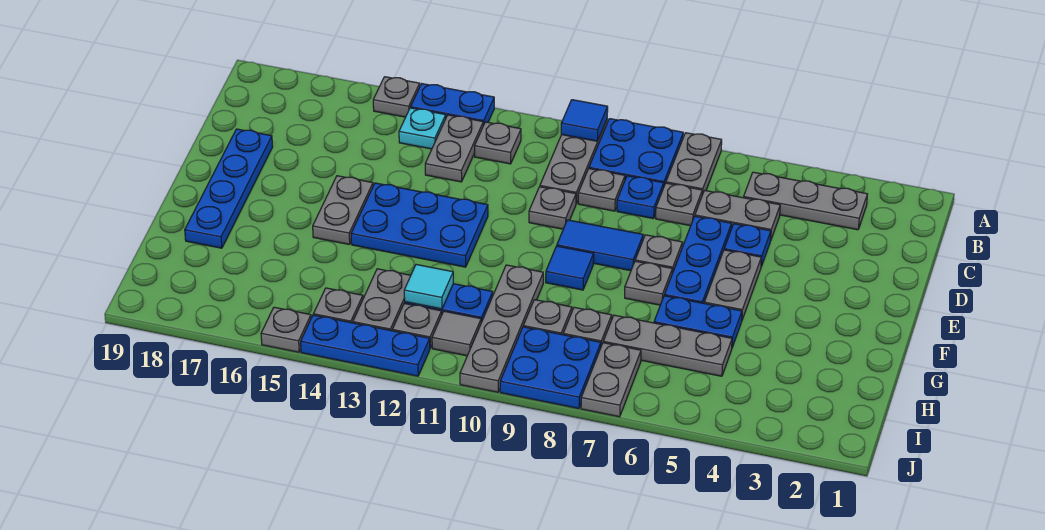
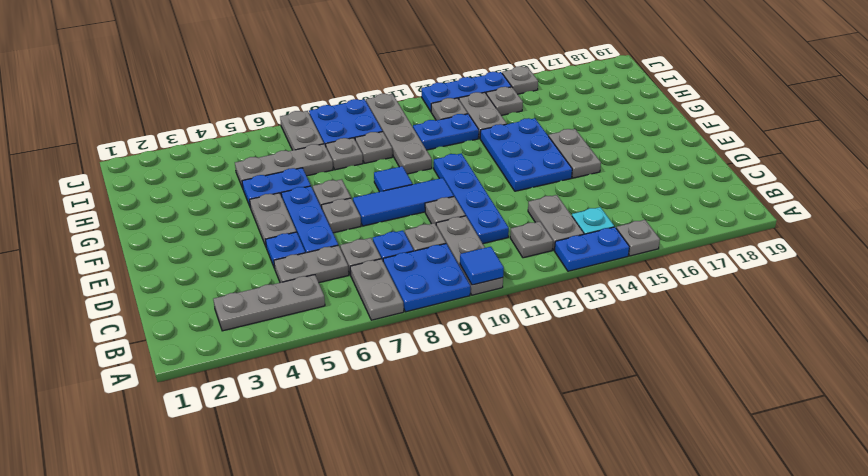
blue 1x4 plate [185,129,273,248] -> blue 1x4 plate moved to [434,153,509,243]
blue 1x2 tile [557,220,643,271] -> blue 1x3 tile [353,178,454,226]
blue 2x3 plate [351,183,488,267] -> blue 2x3 plate turned to [480,118,572,191]
cyan 1x1 tile [404,265,453,309] -> none
grey 1x1 tile [432,311,481,356] -> none

